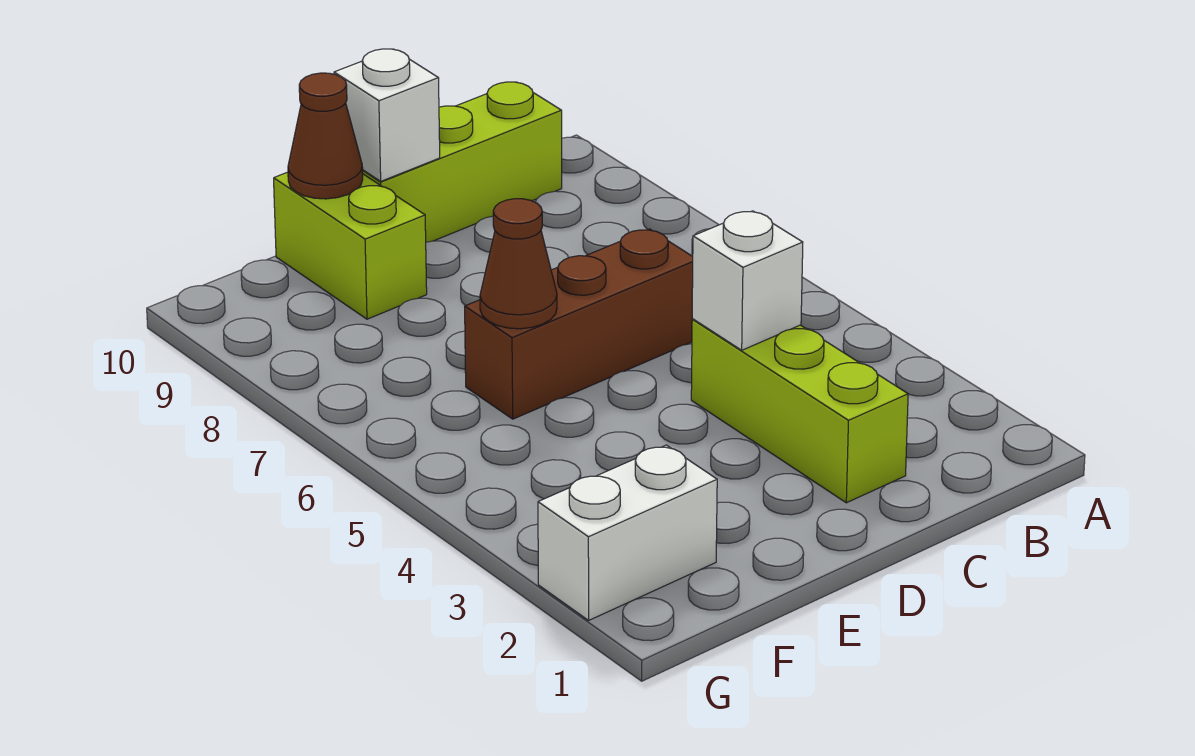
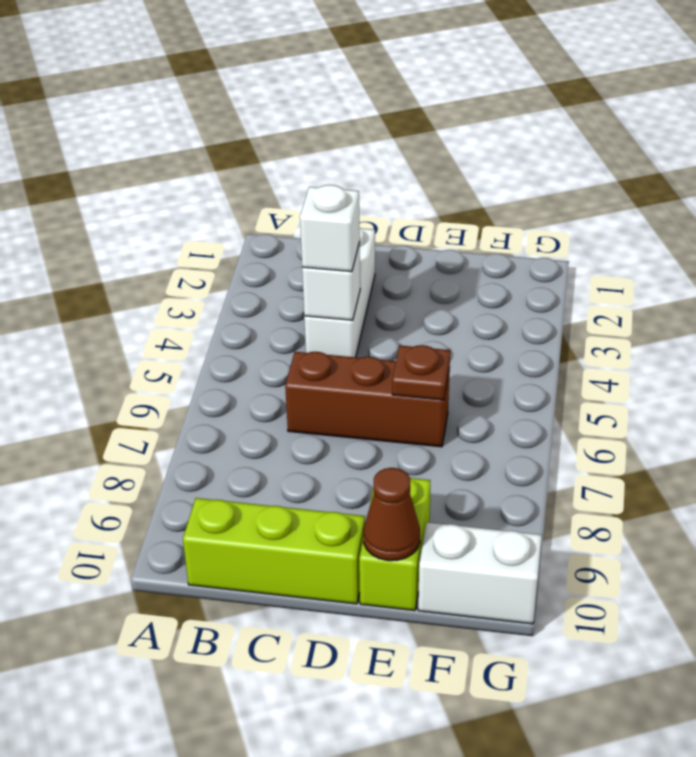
lime 1x3 brick [691,319,908,503] -> white 1x3 brick [304,228,375,357]
white 1x1 brick [334,49,440,181] -> white 1x1 brick moved to [300,185,360,272]
brown 1x1 cone [480,199,557,329] -> brown 1x1 plate [392,345,450,400]
white 1x2 brick [538,445,717,620] -> white 1x2 brick moved to [418,523,542,624]

